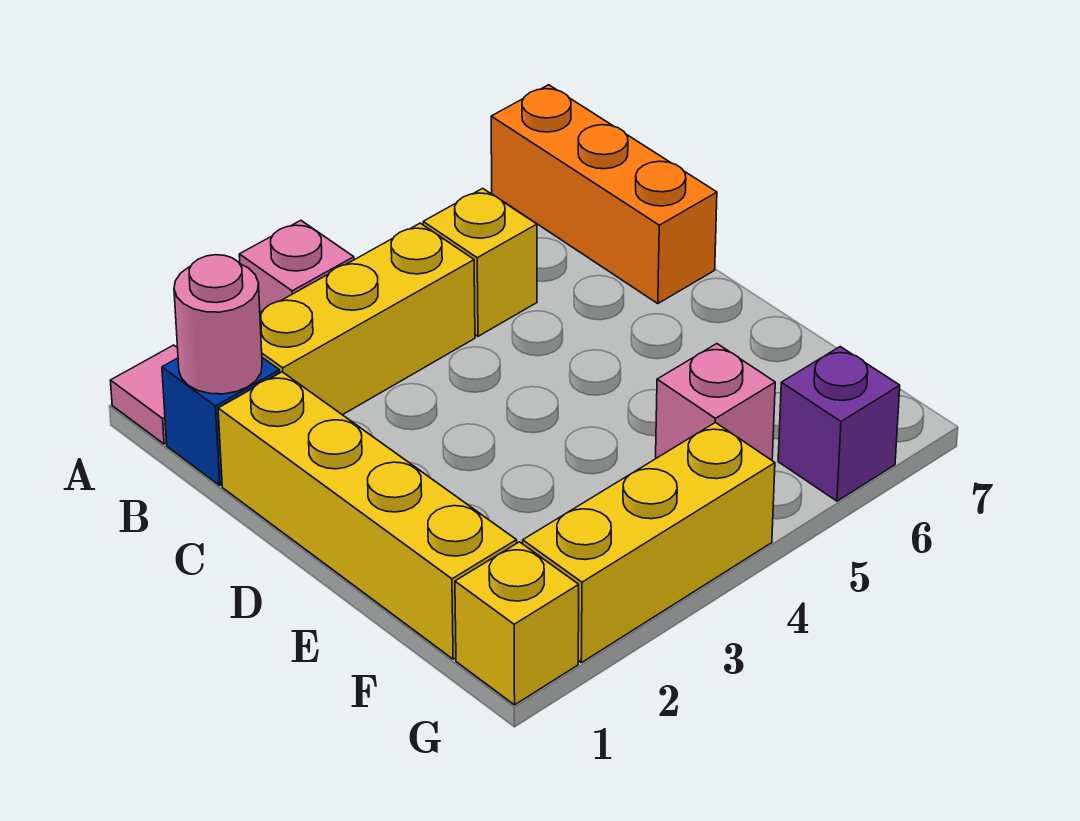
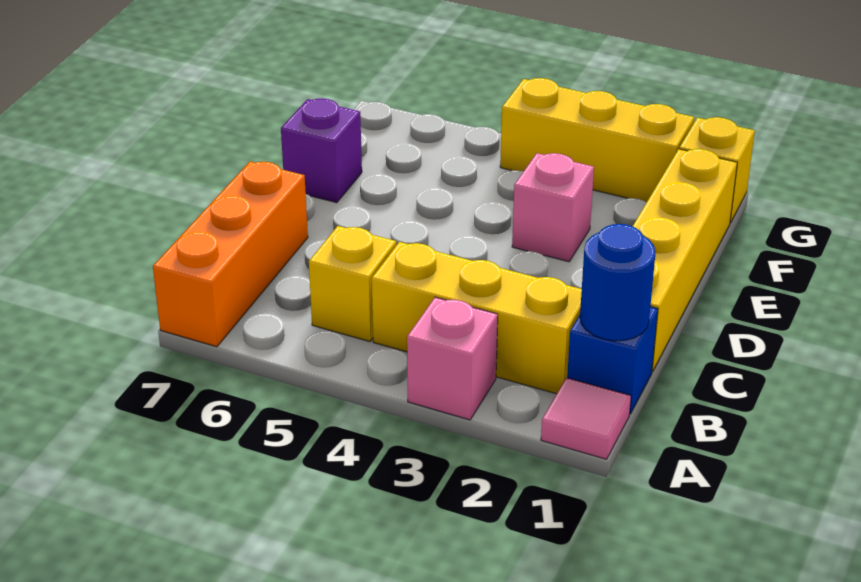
pink 1x1 round brick [174,255,262,394] -> blue 1x1 round brick [580,224,656,341]
pink 1x1 brick [656,344,775,460] -> pink 1x1 brick moved to [512,153,594,262]
purple 1x1 brick [778,347,900,501] -> purple 1x1 brick moved to [281,98,362,203]

